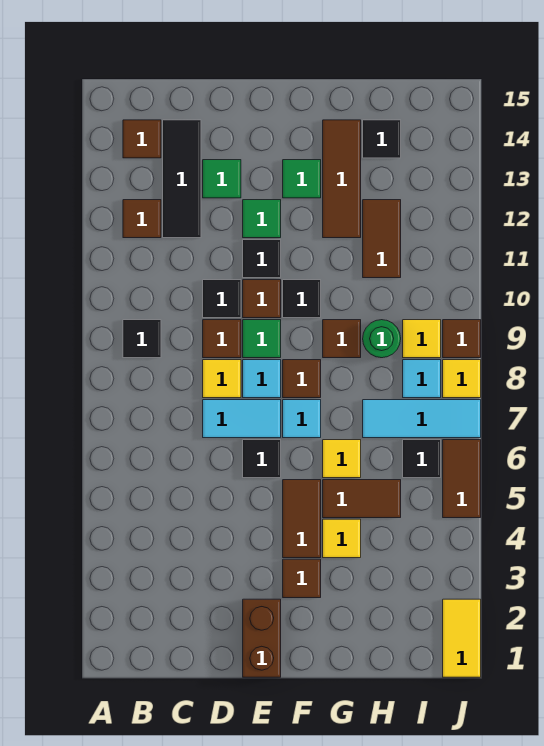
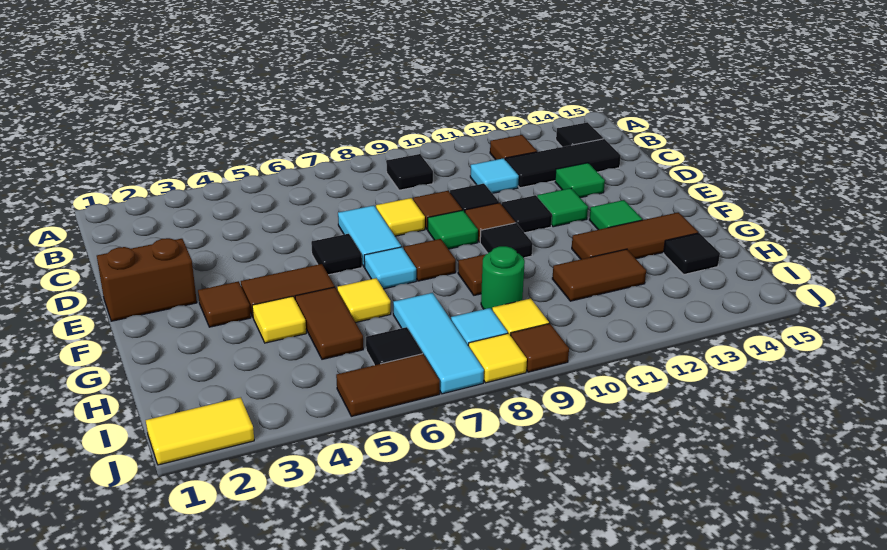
brown 1x1 tile [123,120,161,158] -> black 1x1 tile [556,122,603,147]
cyan 1x1 tile [243,360,281,398] -> cyan 1x1 tile moved to [470,158,519,193]

